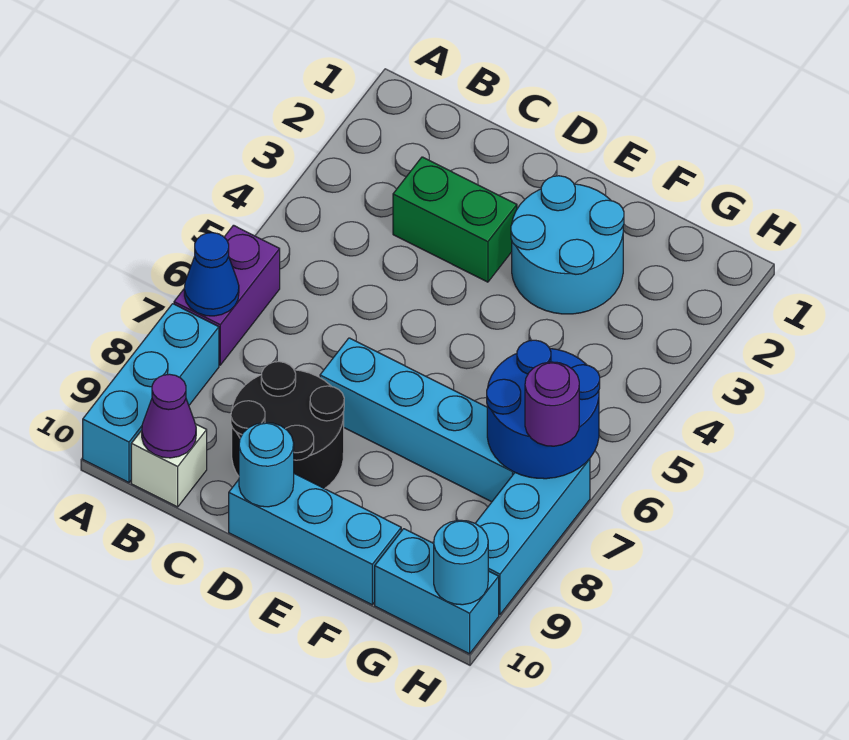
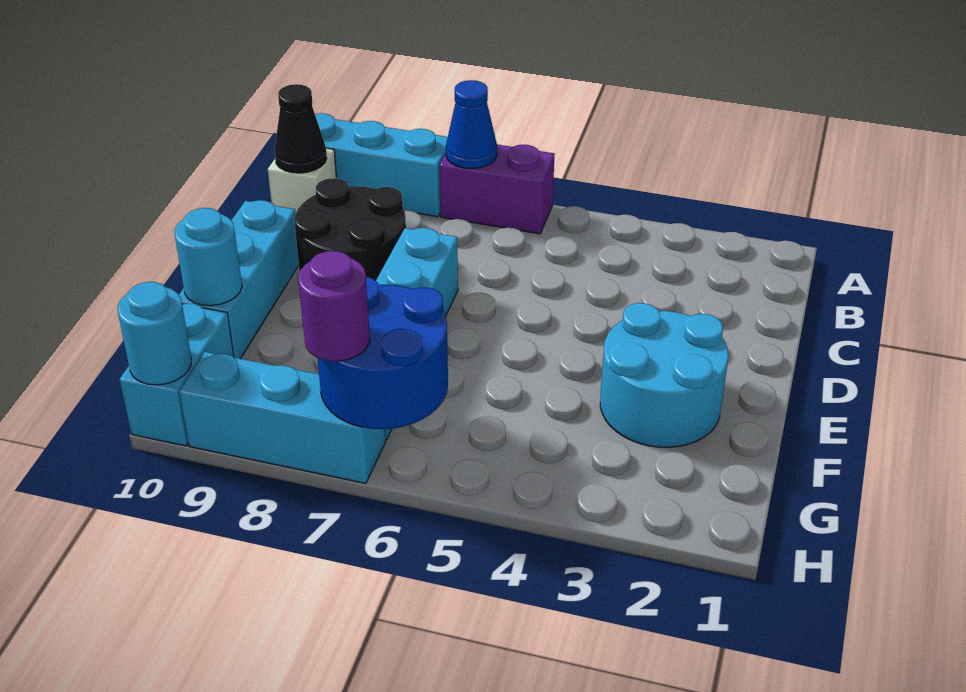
purple 1x1 cone [142,374,196,458] -> black 1x1 cone [274,84,327,173]
green 1x2 brick [393,157,517,282] -> none
cyan 1x1 round brick [239,423,294,507] -> cyan 1x1 round brick moved to [175,208,242,306]

